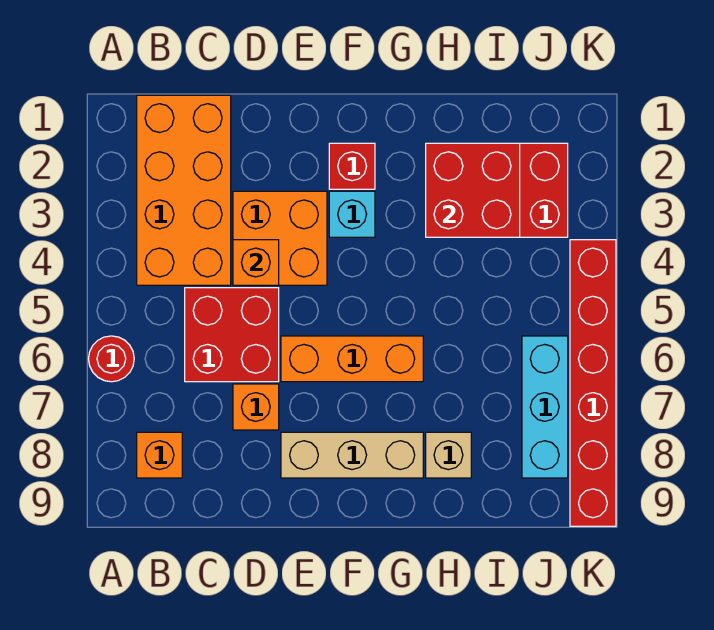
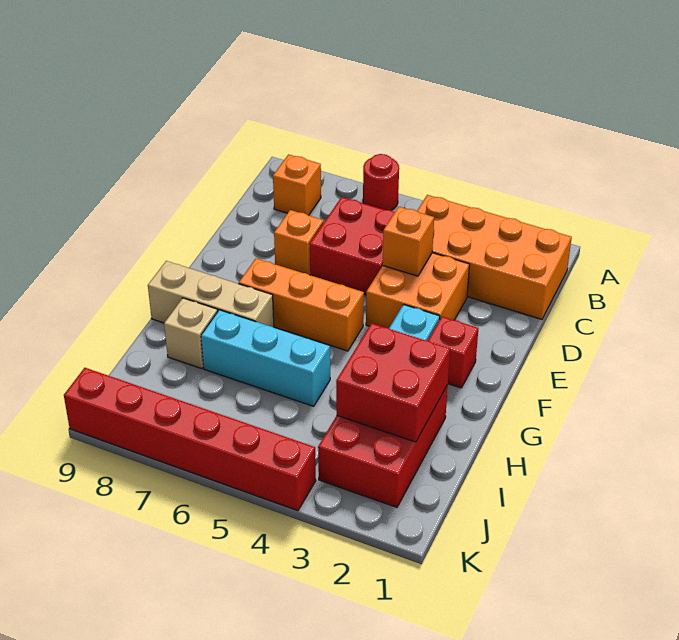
orange 1x3 brick [281,336,423,382] -> orange 1x3 brick turned to [239,258,364,351]
tan 1x3 brick [281,432,423,478] -> tan 1x3 brick turned to [148,261,274,327]
cyan 1x3 brick [522,336,568,478] -> cyan 1x3 brick moved to [201,310,330,406]

